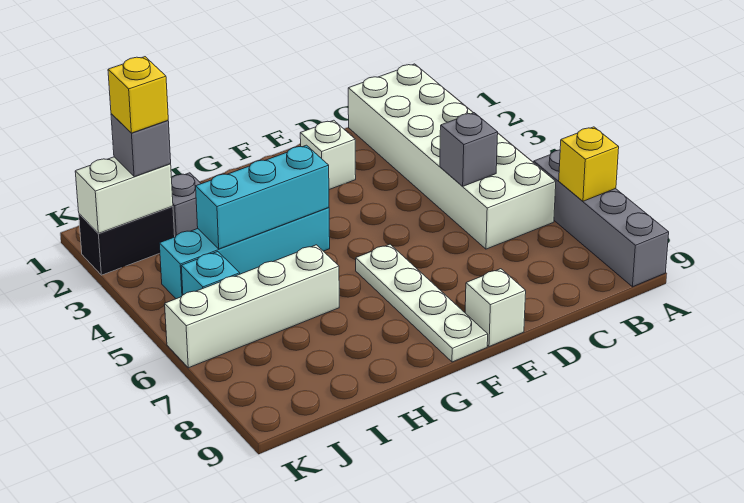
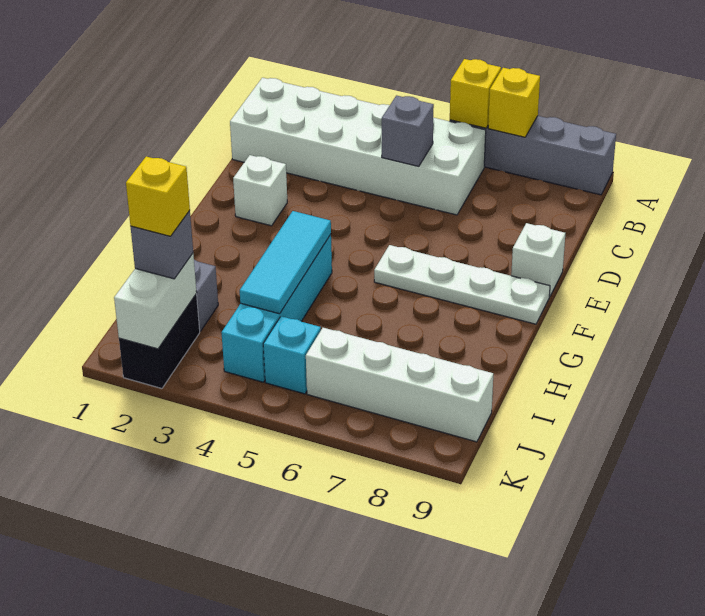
none -> yellow 1x1 brick [450,59,501,128]
cyan 1x3 brick [196,145,329,249] -> cyan 1x3 tile [240,211,331,314]
white 1x4 brick [165,245,339,368] -> white 1x4 brick turned to [306,328,493,442]

